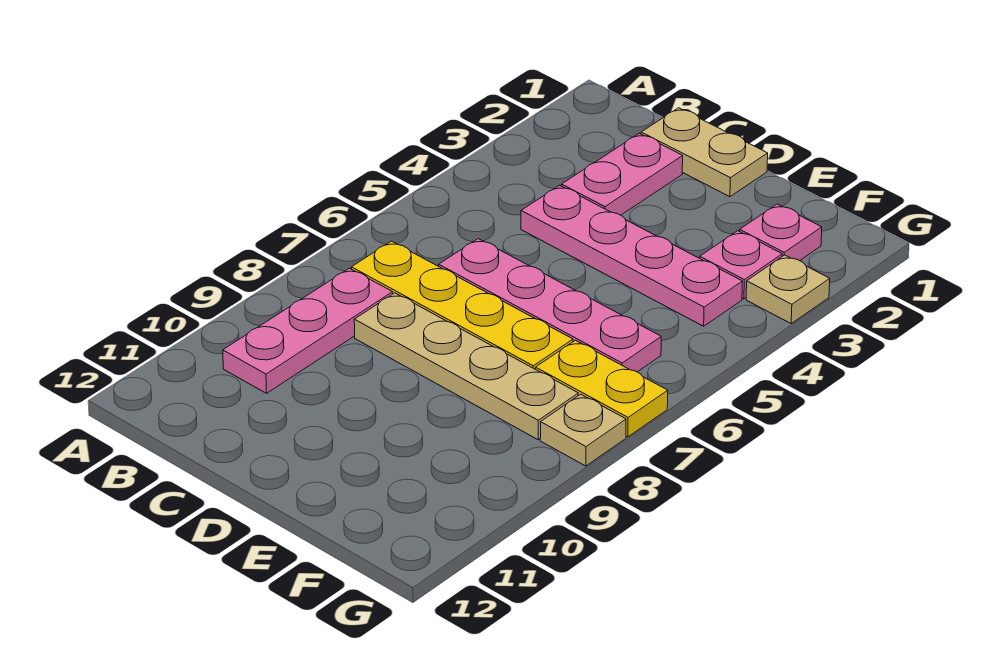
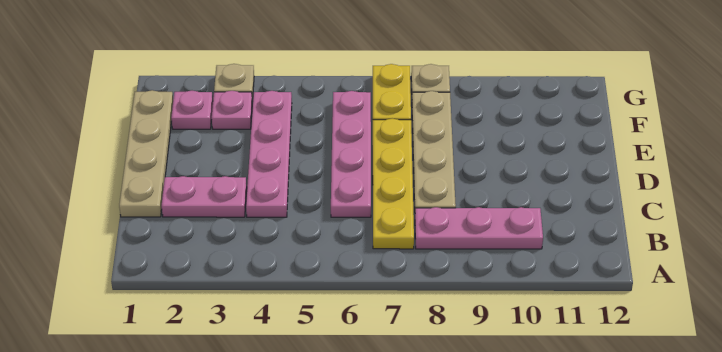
tan 1x2 plate [641,108,768,197] -> tan 1x4 plate [119,90,173,217]

